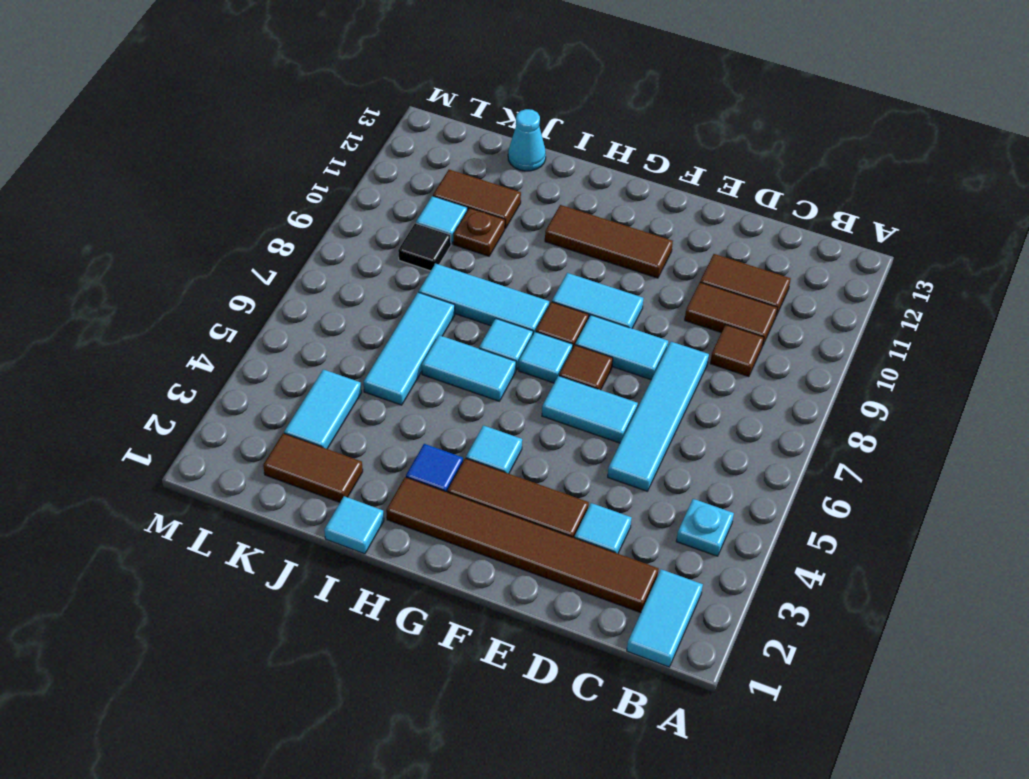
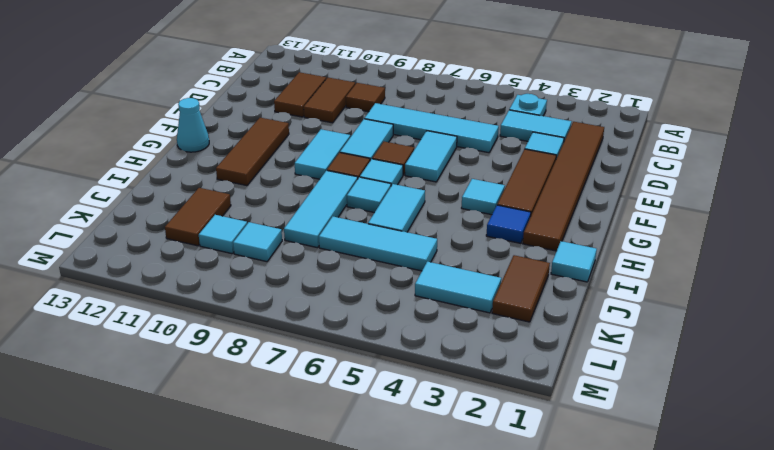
cyan 1x2 tile [627,569,703,667] -> cyan 1x2 tile moved to [500,110,571,141]
brown 1x1 plate [453,208,505,256] -> none
cyan 1x1 cone [508,109,546,171] -> cyan 1x1 cone moved to [177,98,209,152]
black 1x1 tile [398,223,451,271] -> cyan 1x1 tile [233,222,282,262]

